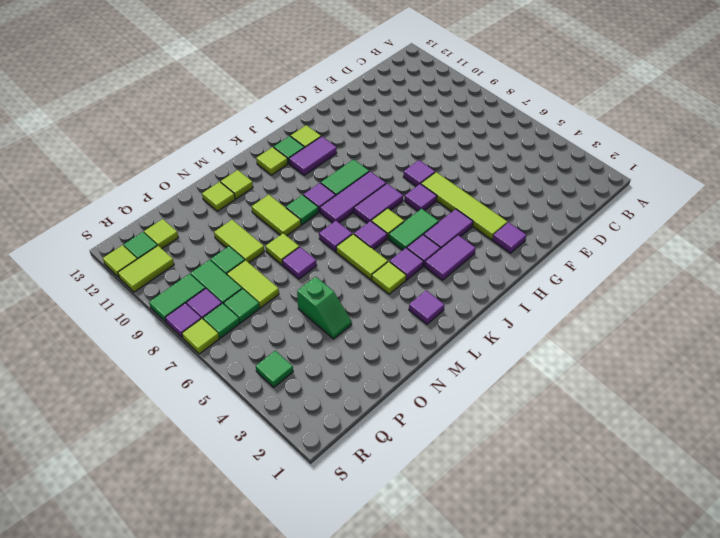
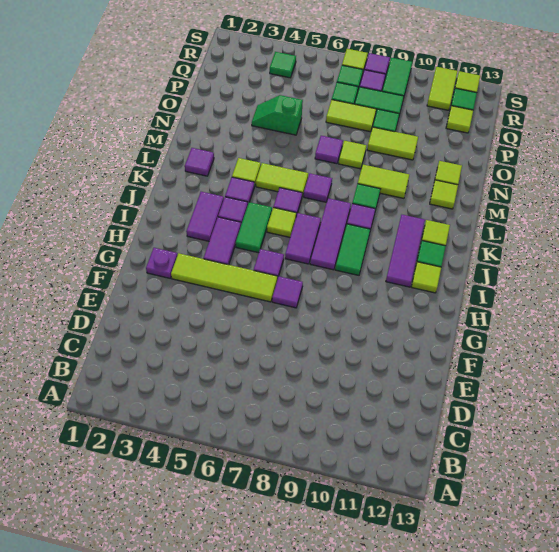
purple 1x1 tile [492,222,527,253] -> purple 1x1 plate [146,248,178,278]
purple 1x2 tile [289,136,337,175] -> purple 1x3 tile [386,215,425,287]

